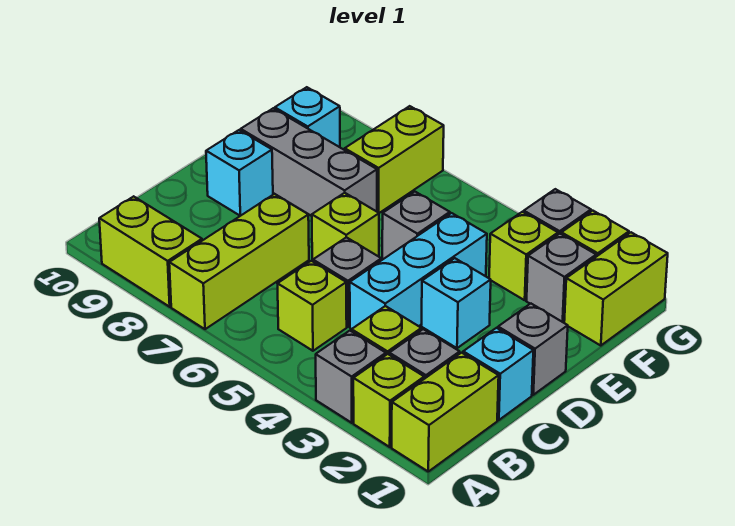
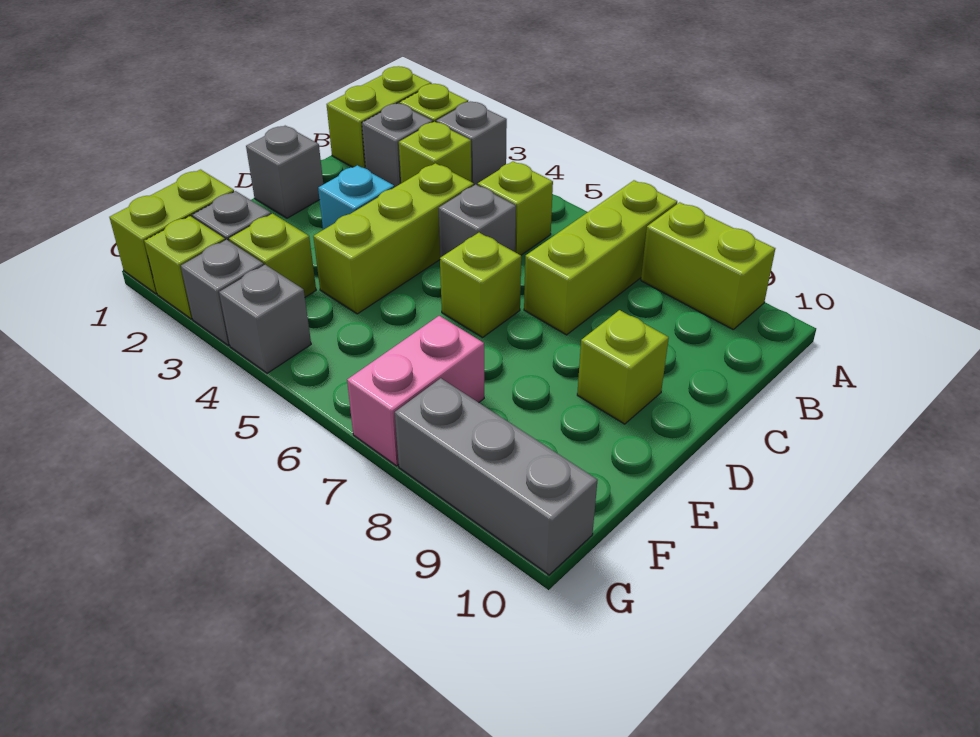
cyan 1x1 brick [463,328,533,420] -> none
cyan 1x3 brick [350,213,487,329] -> lime 1x3 brick [313,163,474,314]
cyan 1x1 brick [206,130,273,216] -> lime 1x1 brick [577,310,669,424]
grey 1x1 brick [382,192,450,259] -> grey 1x1 brick moved to [219,265,311,373]
grey 1x3 brick [241,109,377,216] -> grey 1x3 brick moved to [395,378,598,575]
lime 1x2 brick [345,106,444,213] -> pink 1x2 brick [347,316,484,466]
cyan 1x1 brick [275,87,340,147] -> none

